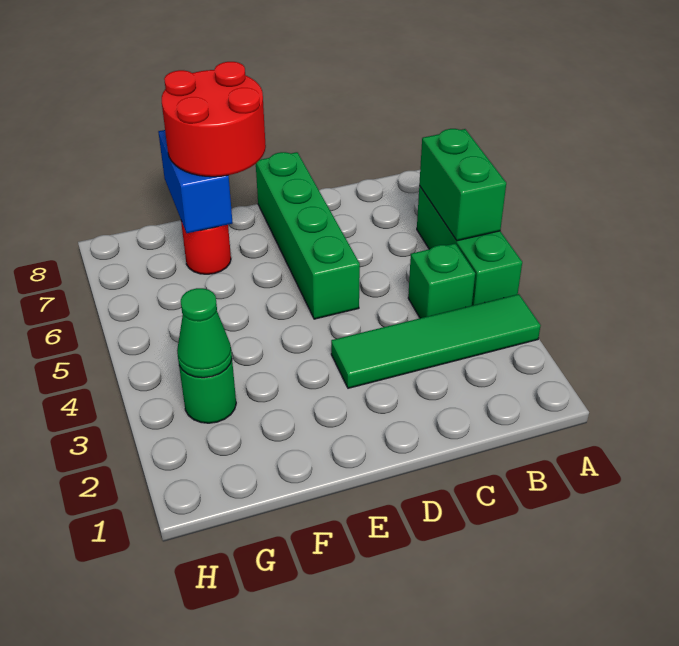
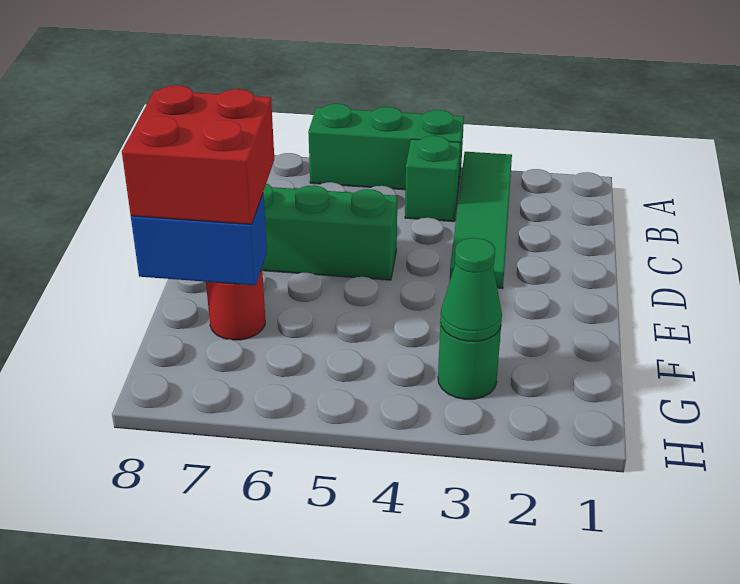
green 1x2 brick [419,129,506,241] -> none
red 2x2 round brick [162,62,266,177] -> red 2x2 brick [122,85,274,224]

